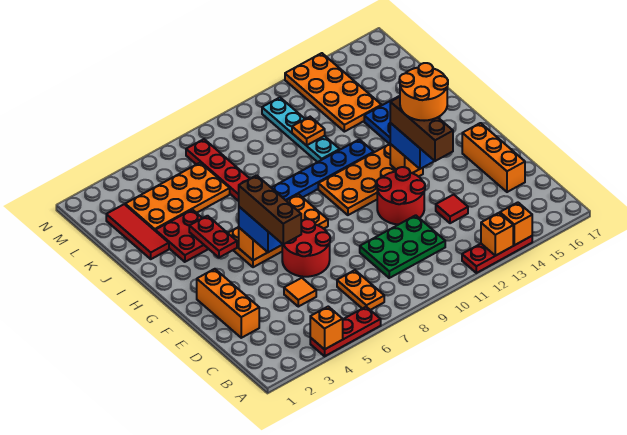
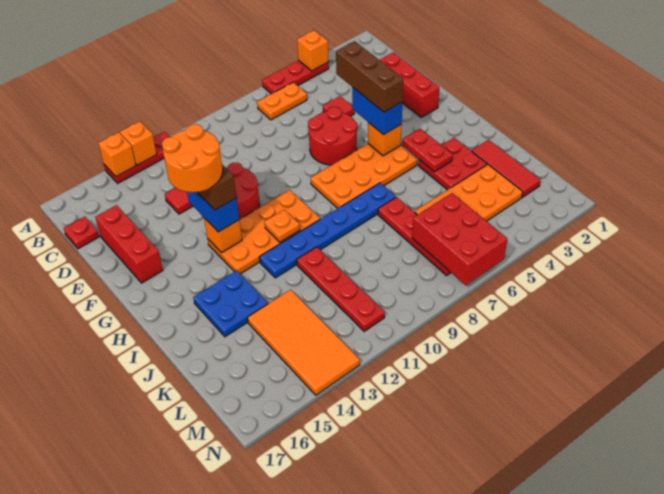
orange 1x2 plate [337,270,384,310] -> orange 1x2 plate turned to [257,82,307,120]
green 2x3 plate [360,215,445,278] -> none
none -> red 1x1 plate [64,217,99,249]
orange 1x3 brick [197,269,259,338] -> red 1x3 brick [380,52,439,117]
orange 1x1 tile [284,278,316,307] -> red 1x1 tile [323,96,354,116]
orange 1x3 brick [462,123,525,192] -> red 1x3 brick [95,205,163,283]
cyan 1x4 plate [262,98,340,162] -> red 1x4 plate [297,247,385,331]
orange 1x1 plate [292,117,325,146] -> orange 1x1 plate moved to [264,210,300,242]
orange 2x4 plate [285,53,382,132] -> orange 2x4 tile [247,290,360,395]
none -> red 2x3 brick [412,193,507,285]

